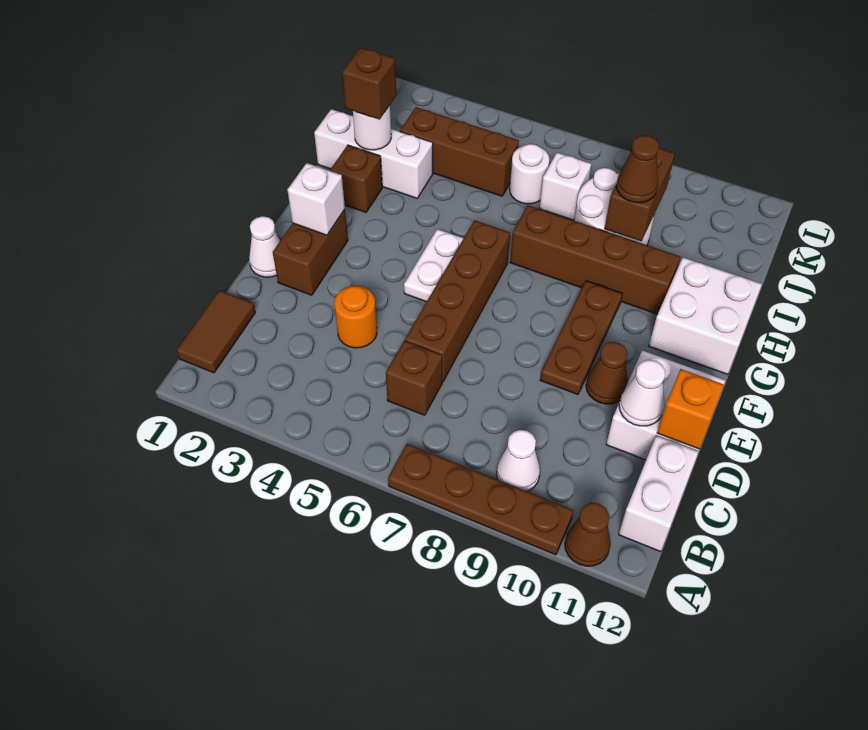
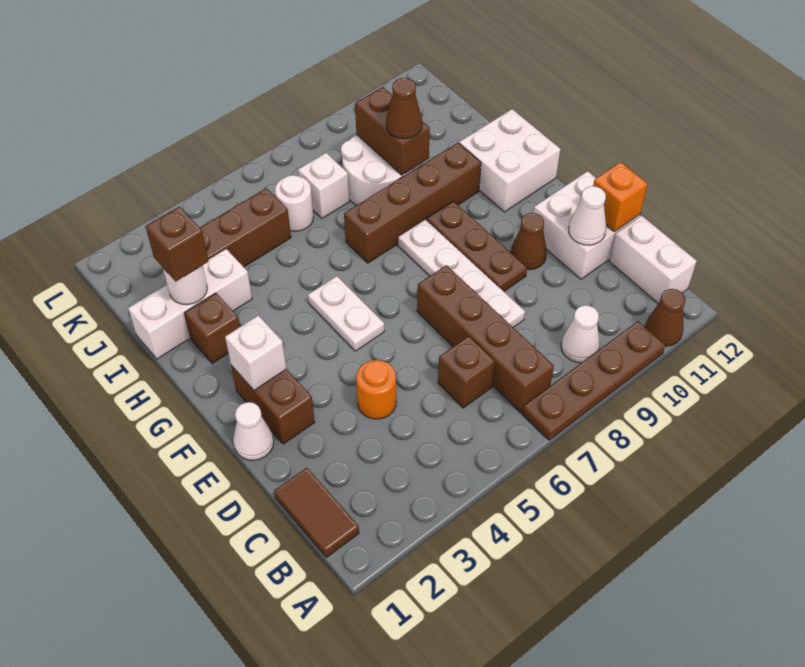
brown 1x4 brick [405,220,510,382] -> brown 1x4 brick moved to [417,265,554,413]
none -> white 1x4 plate [398,219,525,327]

